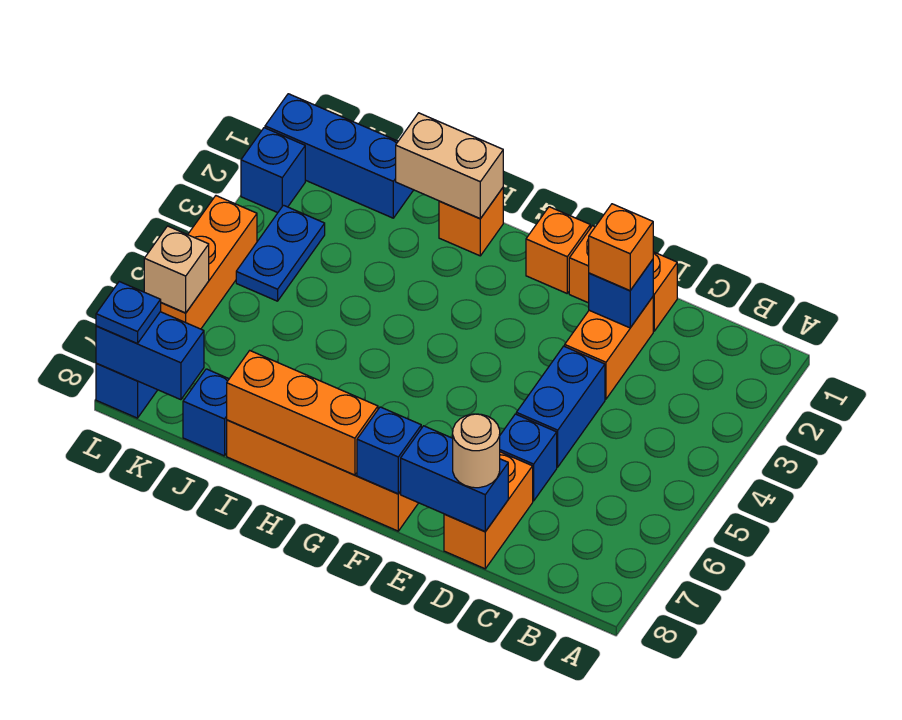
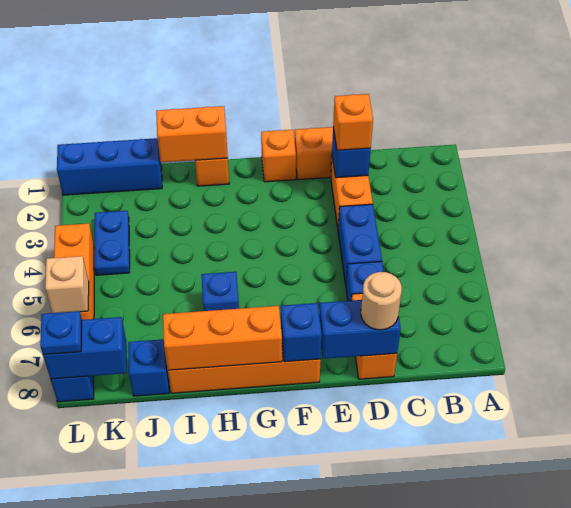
tan 1x2 brick [396,113,503,219] -> orange 1x2 brick [156,106,228,162]
blue 1x1 brick [241,128,305,213] -> blue 1x1 brick moved to [201,272,239,311]

